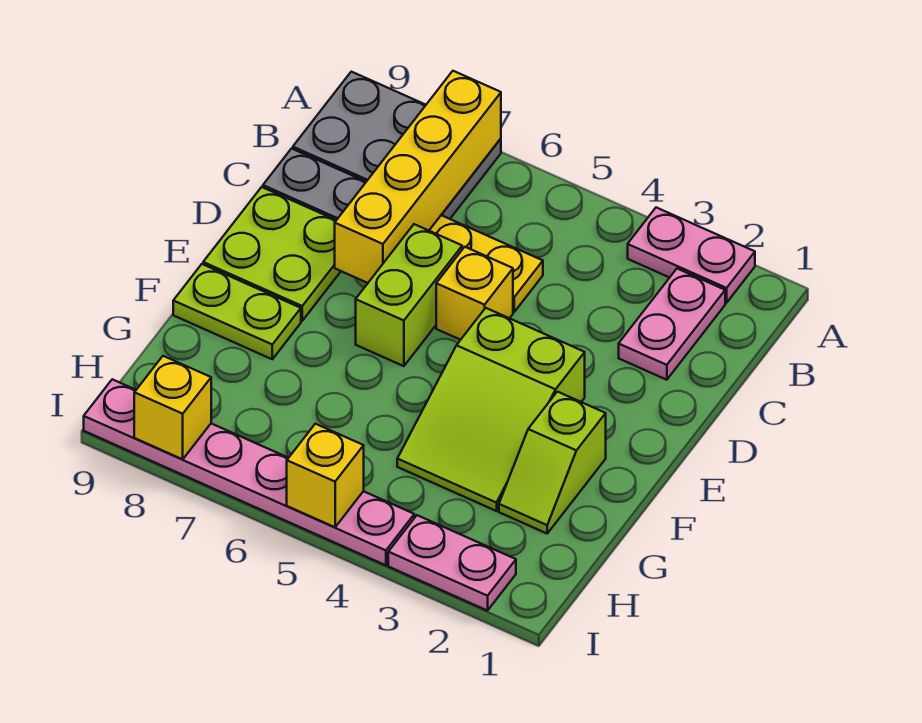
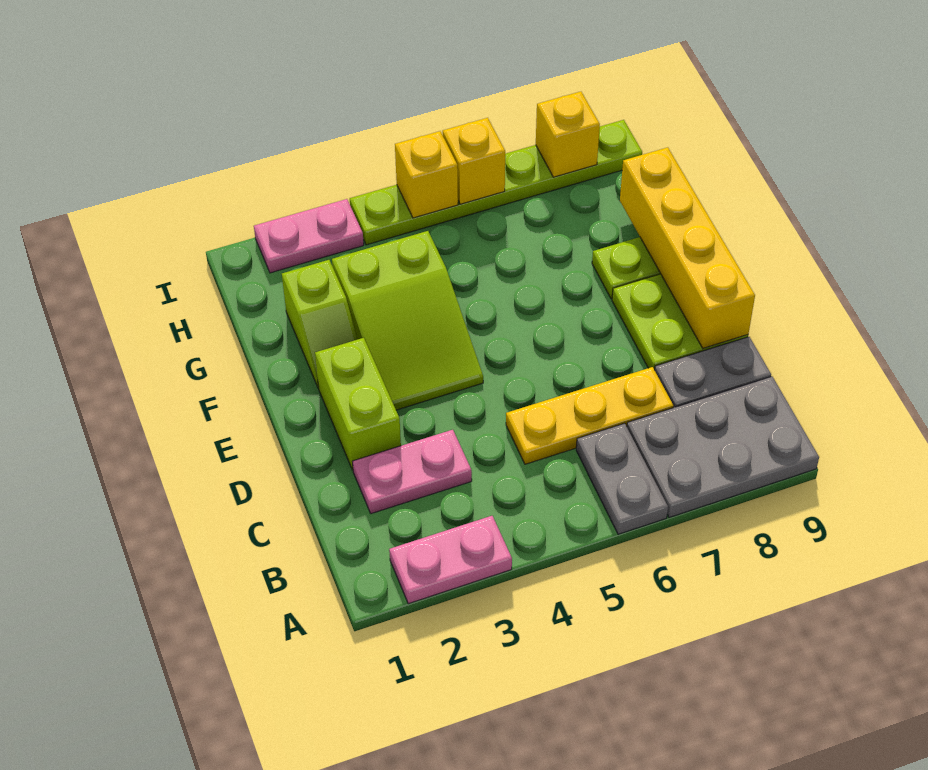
none -> grey 1x2 plate [576,423,668,534]
yellow 1x4 brick [335,71,501,283] -> yellow 1x4 brick moved to [620,147,755,348]
pink 1x2 plate [619,269,725,380] -> pink 1x2 plate turned to [352,430,472,514]
yellow 1x1 brick [436,247,513,340] -> yellow 1x1 brick moved to [443,118,505,204]
lime 1x2 brick [356,224,462,366] -> lime 1x2 brick moved to [315,338,401,470]
lime 2x3 slope [397,308,585,511] -> lime 2x3 slope turned to [332,231,483,410]
lime 1x2 slope [499,392,606,533] -> lime 1x2 slope turned to [282,260,358,388]
pink 1x6 plate [84,379,414,565] -> lime 1x6 plate [350,120,642,245]

